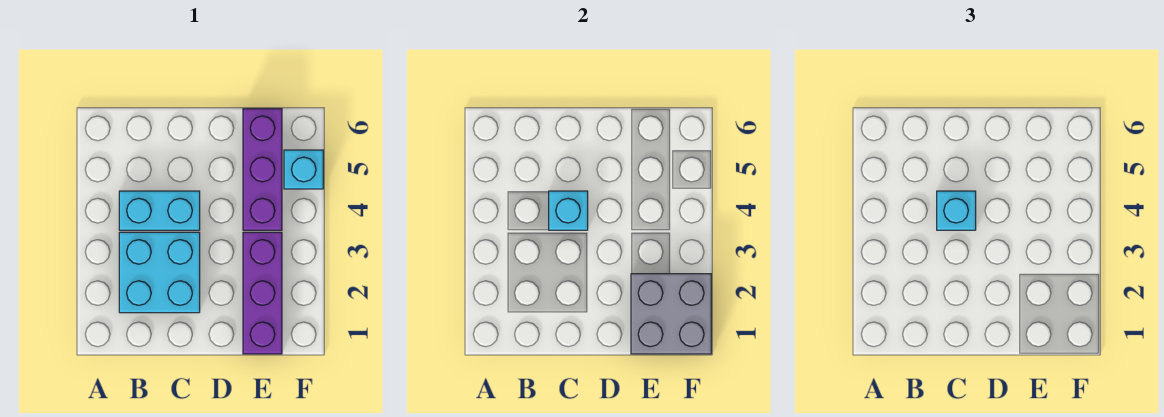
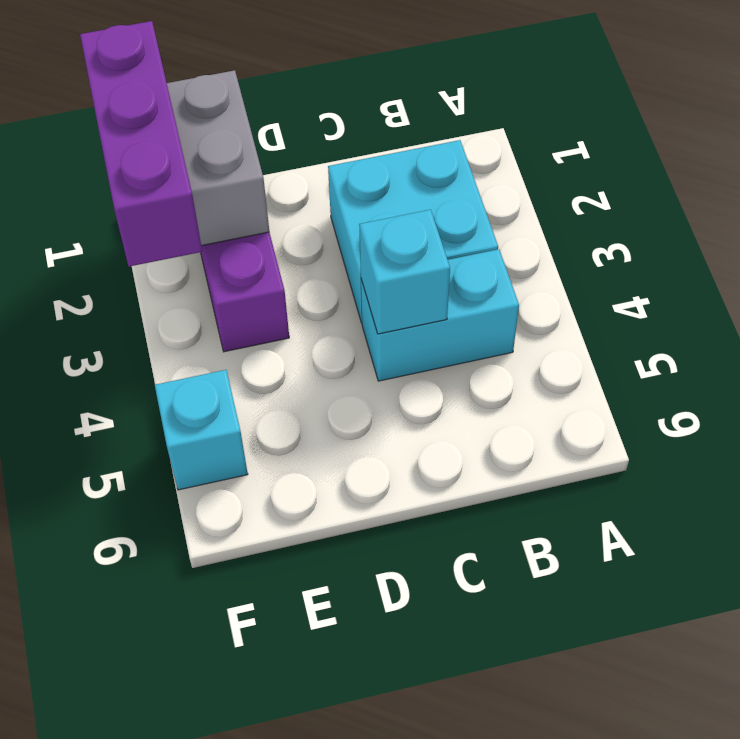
cyan 1x1 brick [937,191,976,230] -> none
purple 1x3 brick [243,109,282,230] -> purple 1x3 brick moved to [80,21,202,266]

